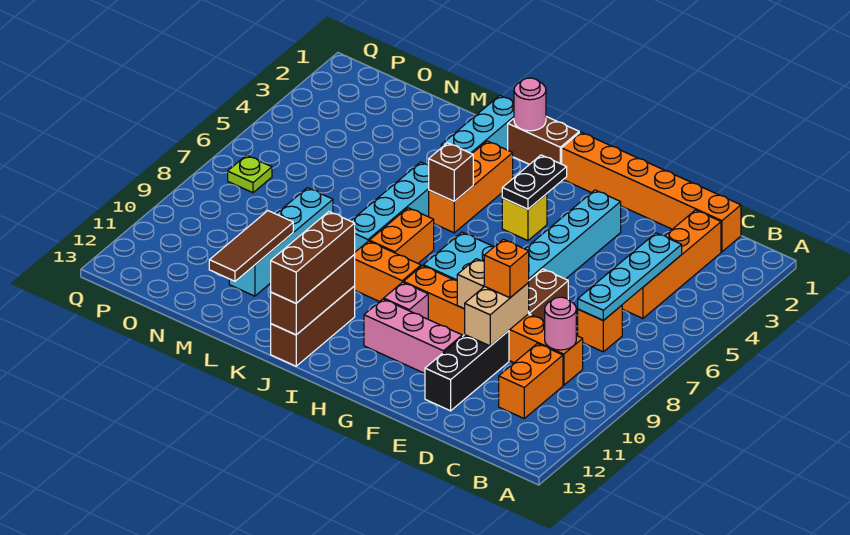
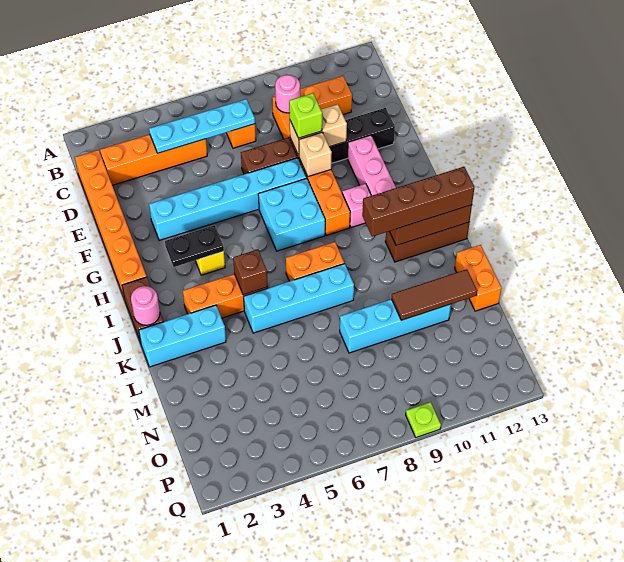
orange 1x1 brick [484,239,529,298] -> lime 1x1 brick [289,93,322,138]
orange 1x2 brick [354,241,421,302] -> orange 1x2 brick moved to [455,245,502,311]
brown 1x3 brick [271,212,355,303] -> brown 1x4 brick [362,167,475,237]
lime 1x1 plate [228,155,272,193] -> lime 1x1 plate moved to [406,402,441,437]

